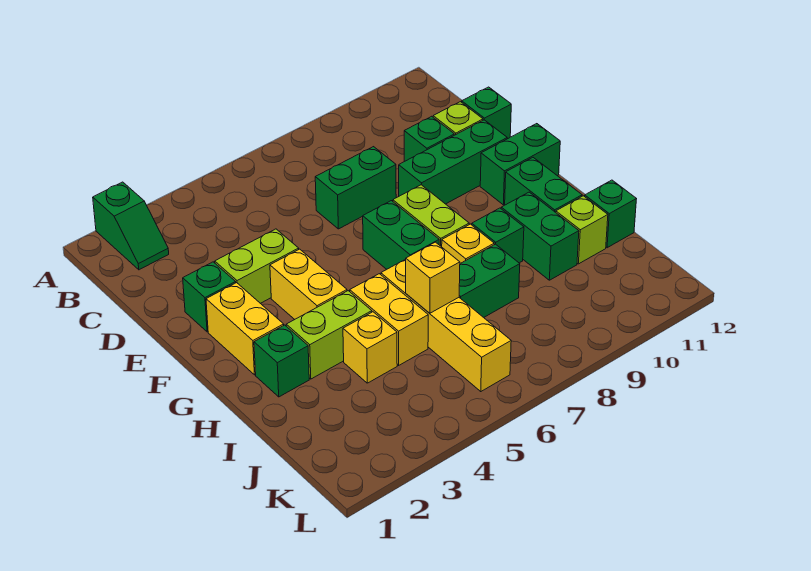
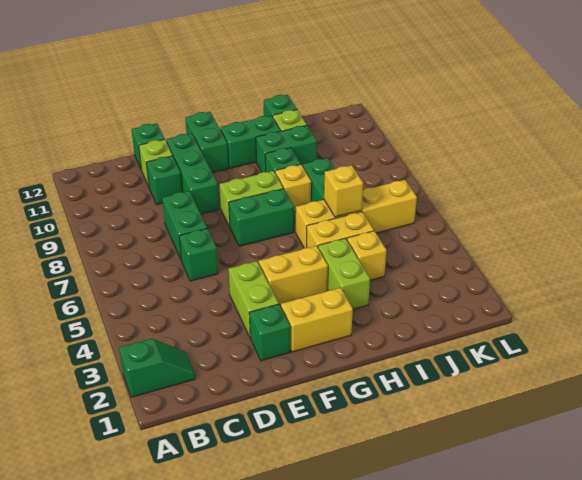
green 1x1 brick [254,325,309,397] -> green 1x1 brick moved to [179,228,218,281]

